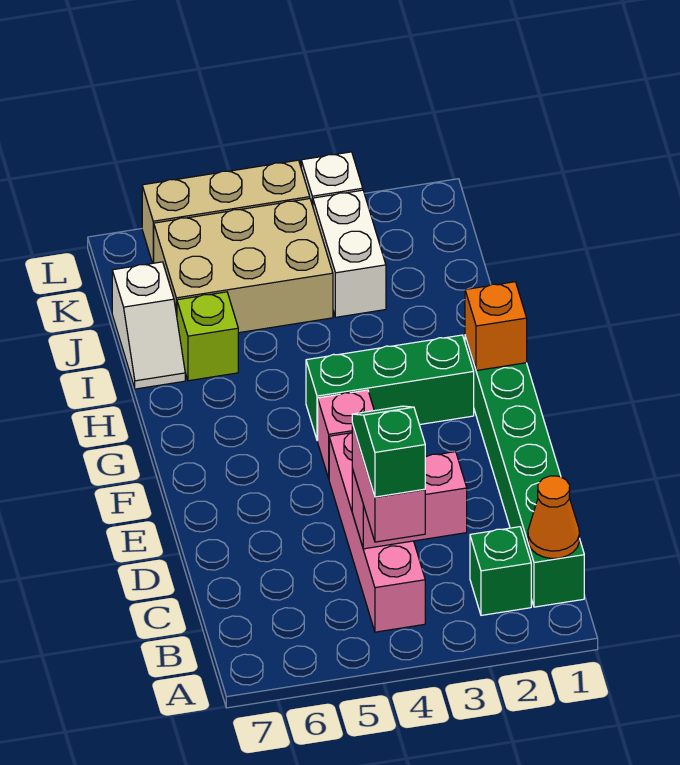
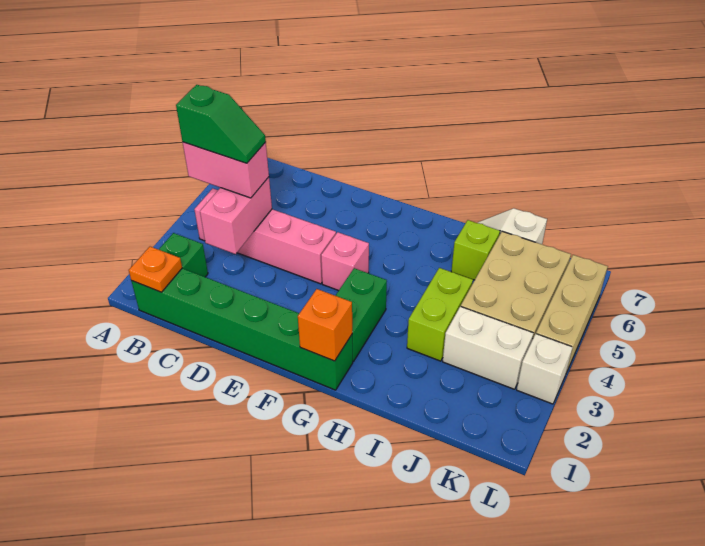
orange 1x1 cone [528,476,579,559] -> orange 1x1 plate [129,247,182,292]
green 1x3 brick [306,335,474,441] -> green 1x2 brick [335,268,387,362]
none -> lime 1x2 brick [407,268,473,361]

